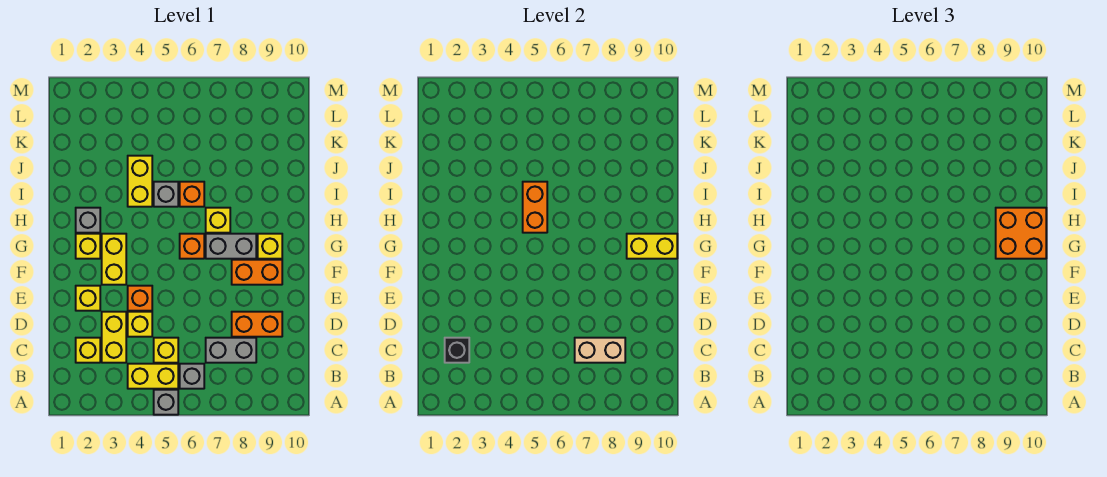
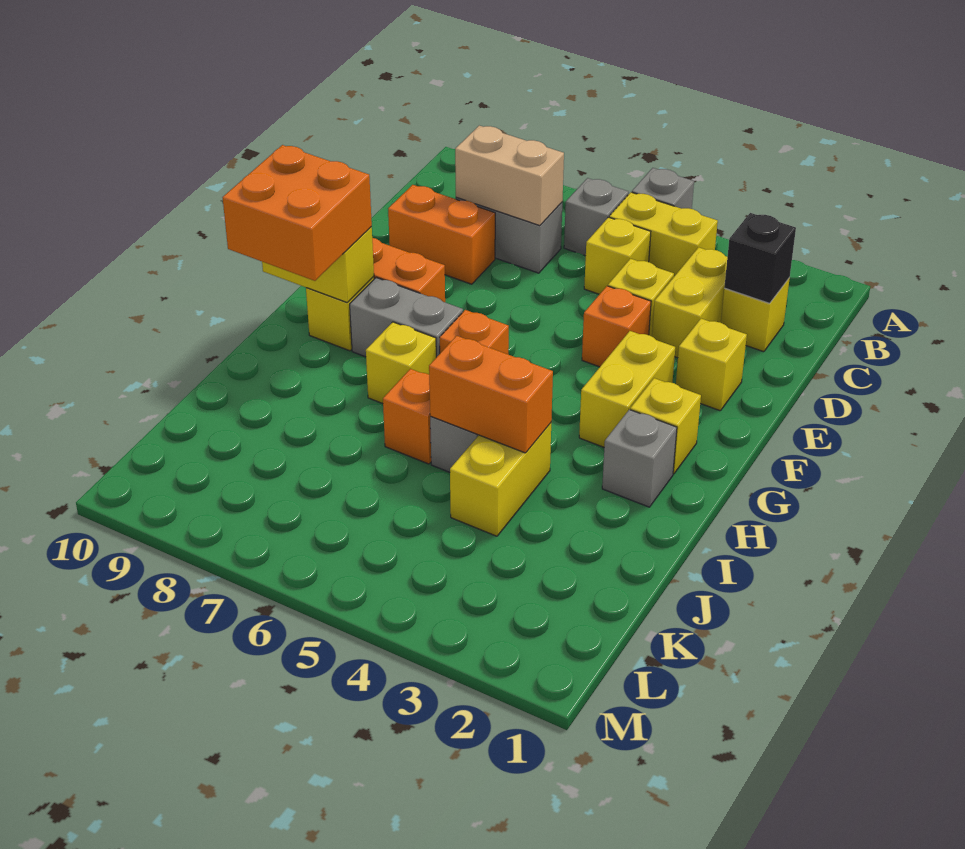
orange 1x2 brick [523,182,547,233] -> orange 1x2 brick turned to [429,336,553,453]

